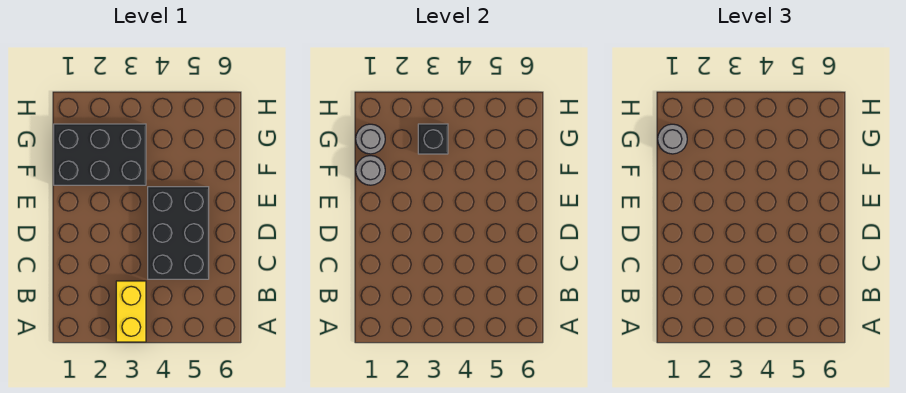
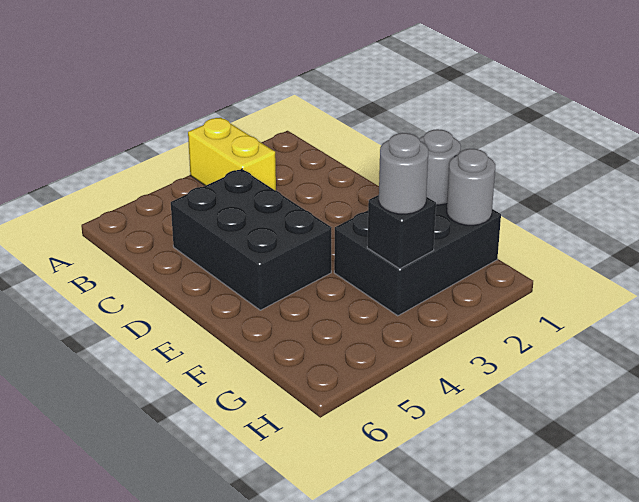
grey 1x1 round brick [658,124,687,154] -> grey 1x1 round brick moved to [379,133,428,214]

